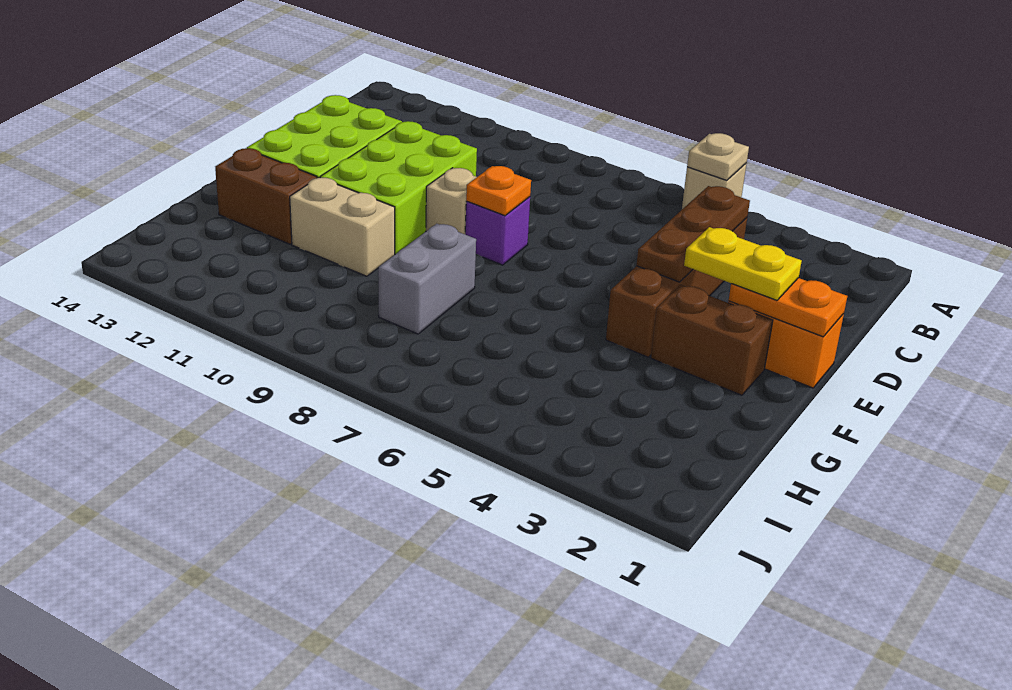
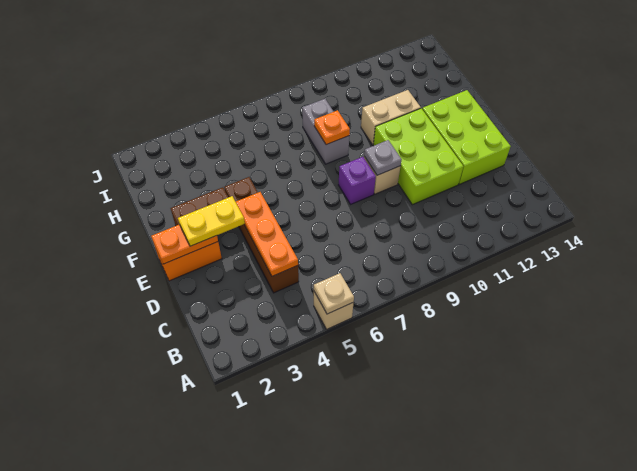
brown 1x3 plate [636,186,750,282] -> orange 1x3 plate [236,192,298,276]
orange 1x1 plate [466,166,531,216] -> orange 1x1 plate moved to [314,110,350,145]
none -> grey 1x1 plate [364,140,402,175]
brown 1x2 brick [215,148,317,244] -> none

